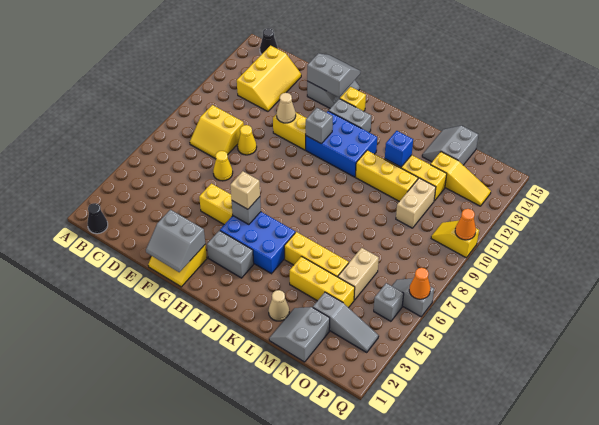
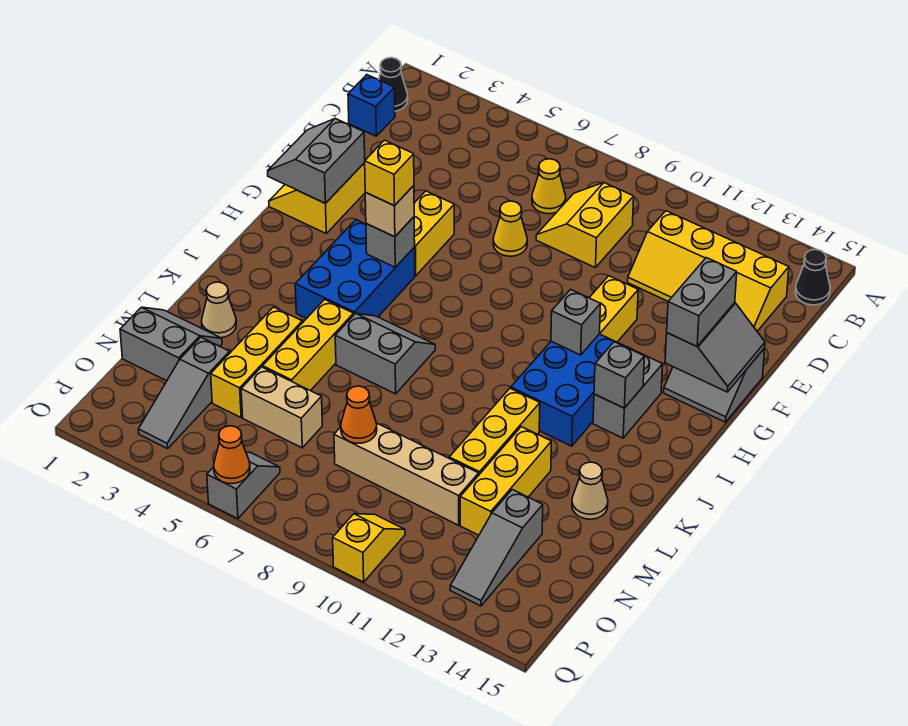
yellow 2x3 slope [237,46,301,111] -> yellow 2x4 slope [628,211,789,331]
yellow 1x1 cone [237,125,257,155] -> yellow 1x1 cone moved to [532,159,566,214]
tan 1x1 cone [277,93,296,123] -> tan 1x1 cone moved to [572,462,608,519]
grey 1x2 brick [207,230,254,278] -> grey 1x2 brick moved to [667,258,737,346]
yellow 1x1 brick [340,87,366,111] -> yellow 1x1 brick moved to [365,140,414,206]
blue 1x1 brick [385,131,413,167] -> blue 1x1 brick moved to [348,75,395,136]
grey 2x2 slope [422,126,478,165] -> grey 2x2 slope moved to [335,313,435,394]
tan 1x2 brick [396,178,436,228] -> tan 1x4 brick [334,423,479,525]
yellow 1x3 slope [430,152,491,206] -> grey 1x3 slope [450,490,543,606]
grey 1x1 brick [374,283,404,321] -> grey 1x1 brick moved to [594,342,644,408]
orange 1x1 cone [455,209,476,240] -> orange 1x1 cone moved to [341,386,377,443]

